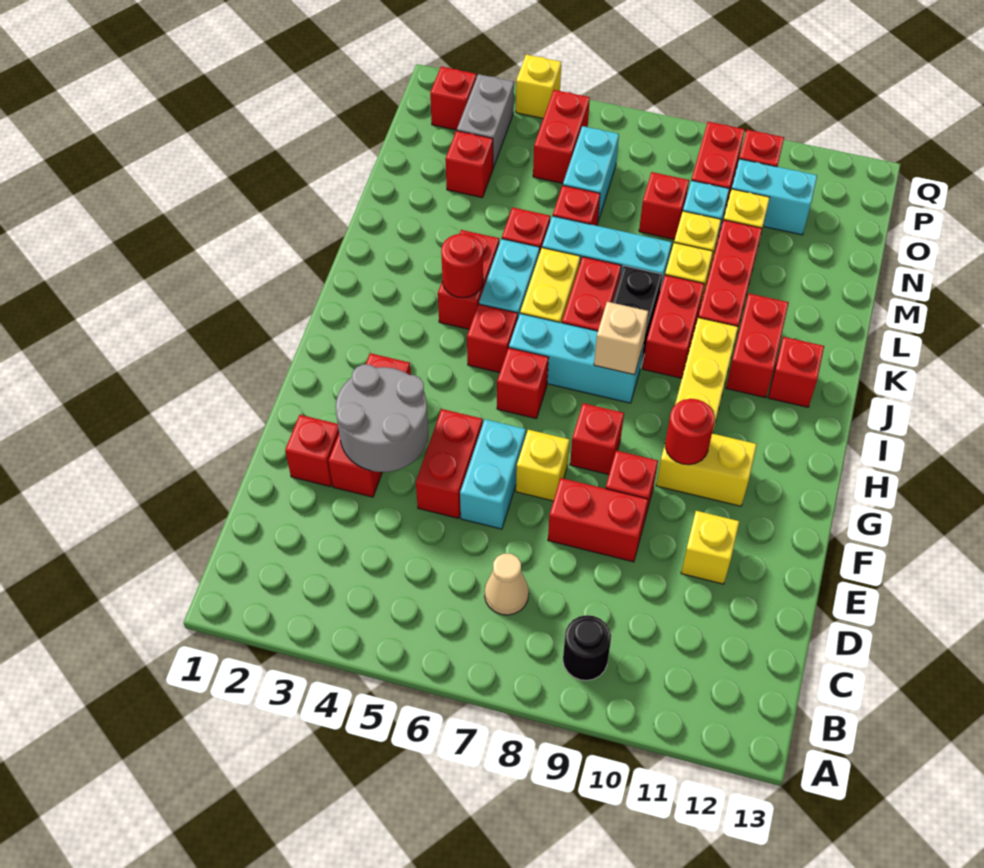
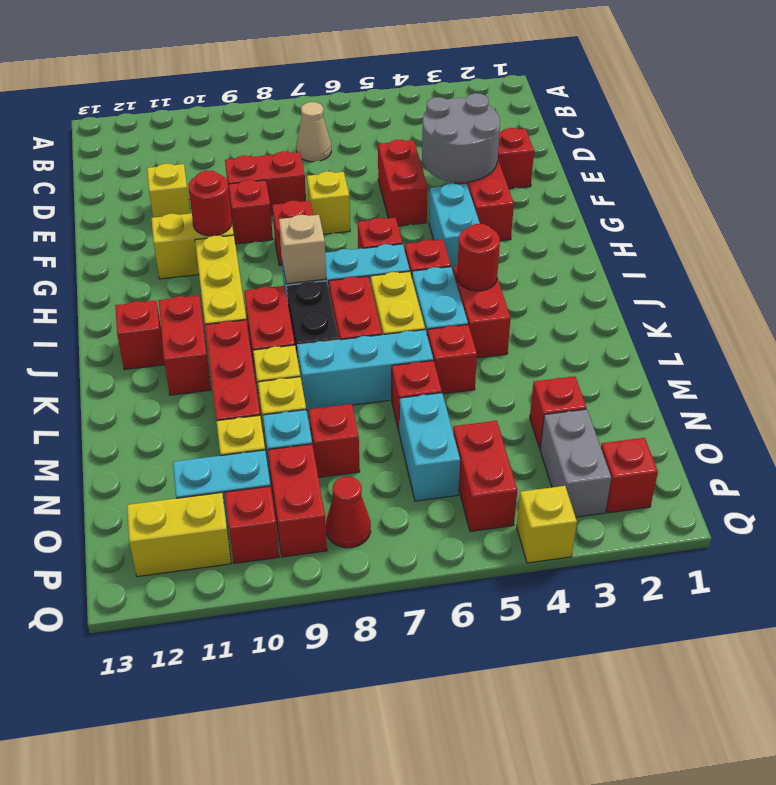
black 1x1 round brick [563,615,611,680] -> none
cyan 1x2 brick [460,419,526,529] -> cyan 1x2 brick moved to [429,184,480,271]
none -> red 1x1 cone [326,477,371,548]
none -> yellow 1x2 brick [127,493,231,577]

